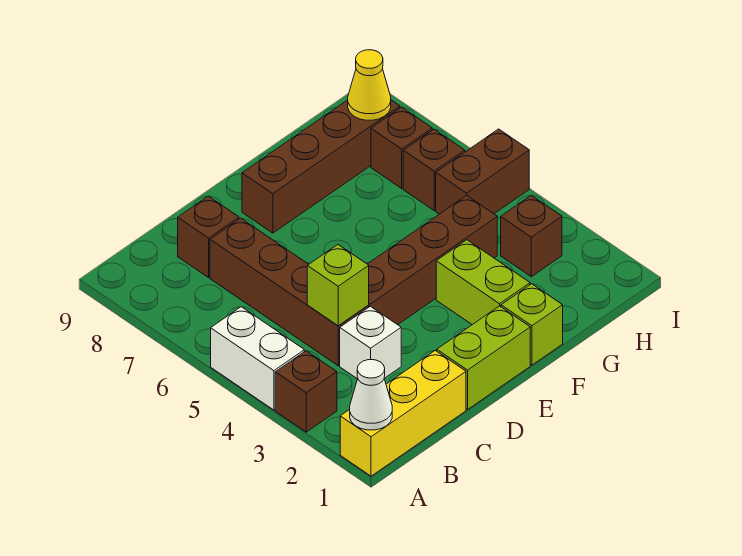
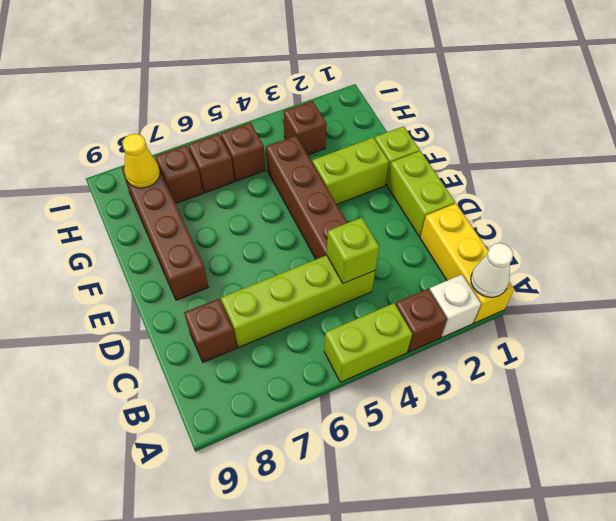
white 1x2 brick [211,307,304,410] -> lime 1x2 brick [324,303,412,382]
white 1x1 brick [340,306,401,379] -> white 1x1 brick moved to [430,274,481,337]
brown 1x4 brick [210,218,369,366] -> lime 1x4 brick [221,255,375,348]
brown 1x2 brick [436,129,529,214] -> brown 1x1 brick [221,122,265,181]

